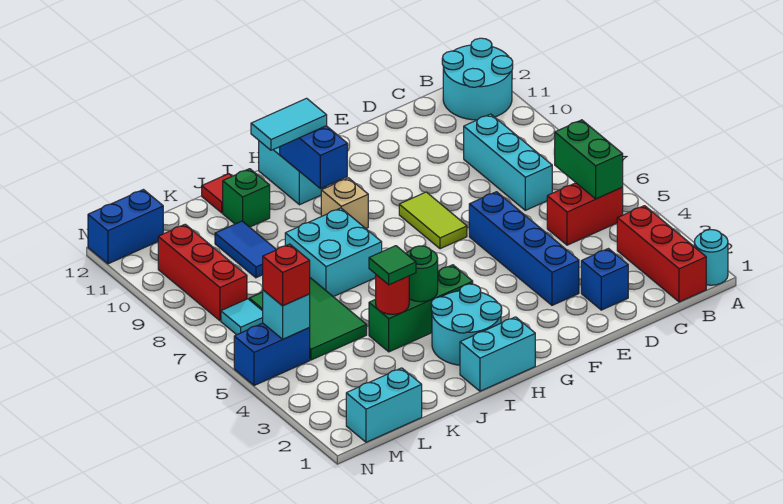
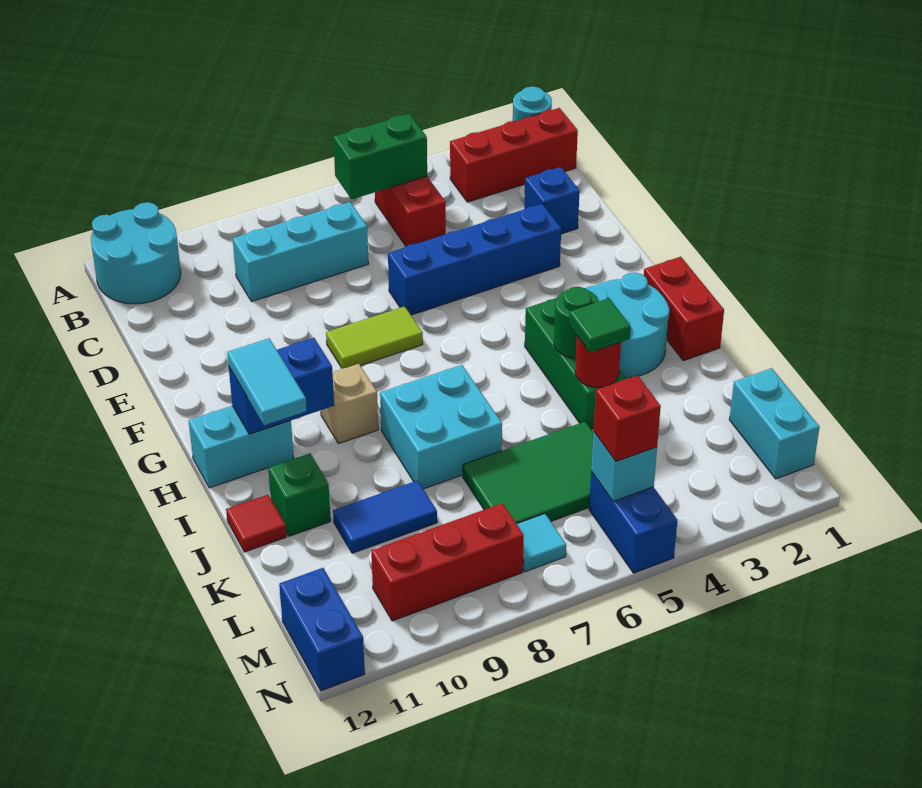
cyan 1x2 brick [460,317,535,391] -> red 1x2 brick [644,257,724,361]

